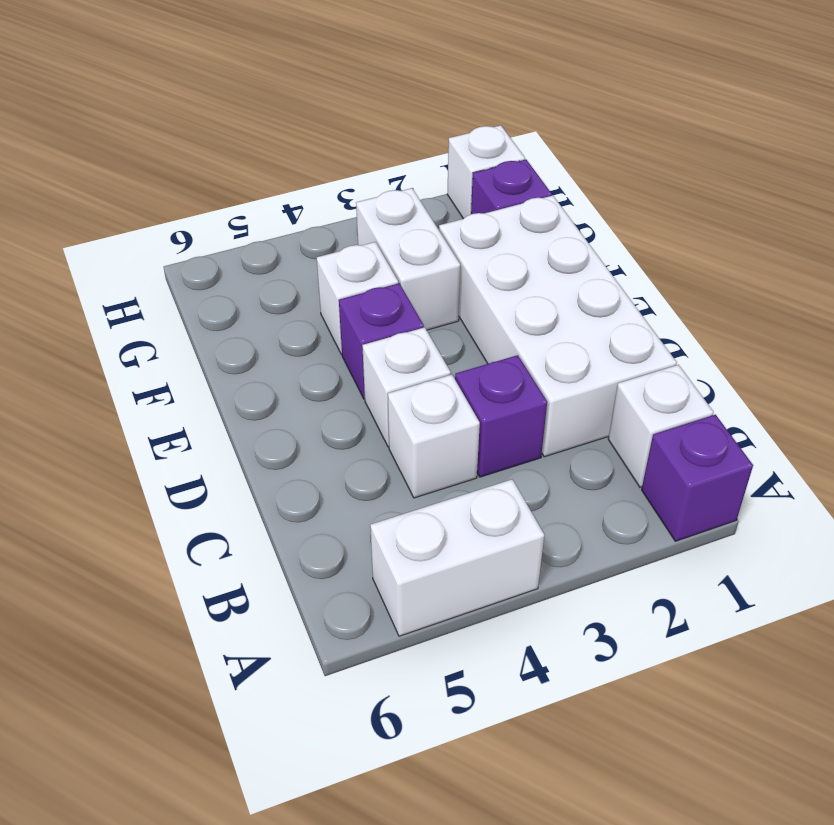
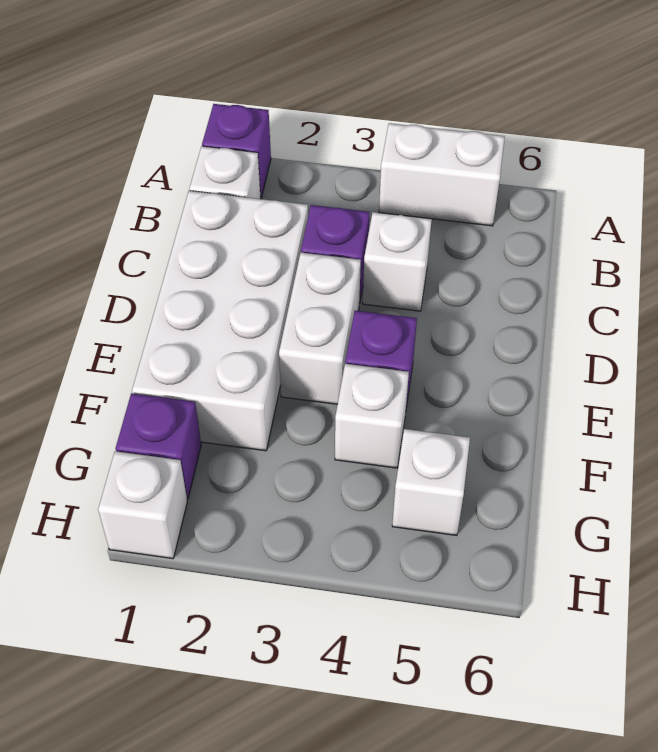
white 1x1 brick [362,327,451,447] -> white 1x1 brick moved to [392,429,470,535]
white 1x2 brick [356,188,460,330] -> white 1x2 brick moved to [279,253,361,404]

